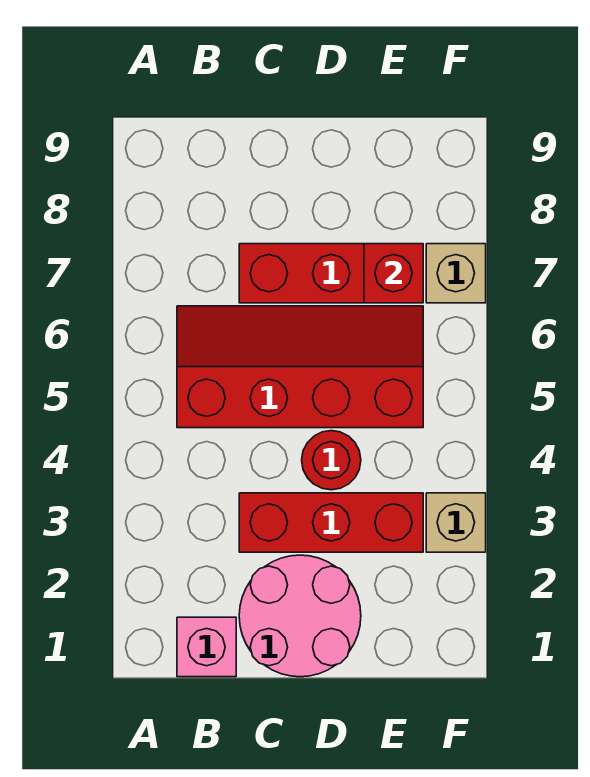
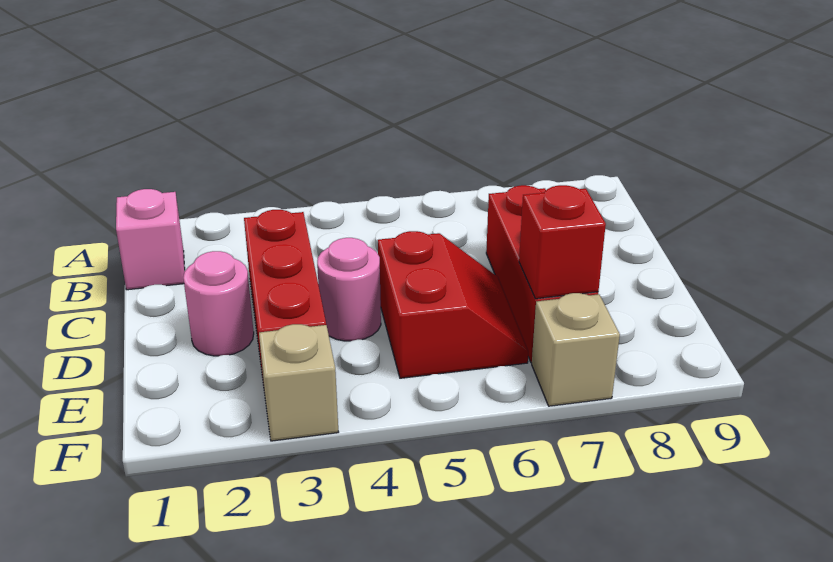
red 2x4 slope [177,306,423,428] -> red 2x2 slope [378,231,528,378]
pink 2x2 round brick [239,555,361,677] -> pink 1x1 round brick [183,251,254,356]
red 1x1 round brick [302,431,361,490] -> pink 1x1 round brick [317,238,381,341]

